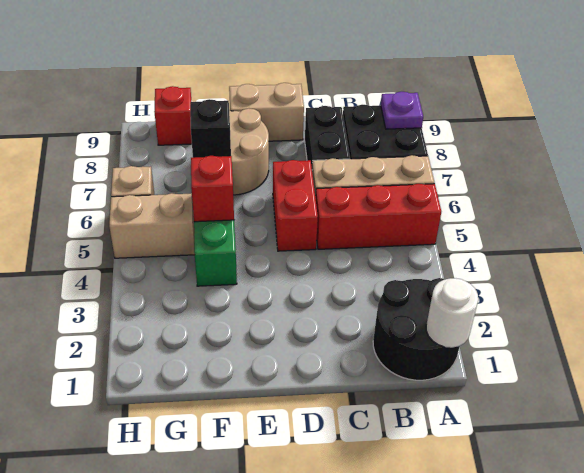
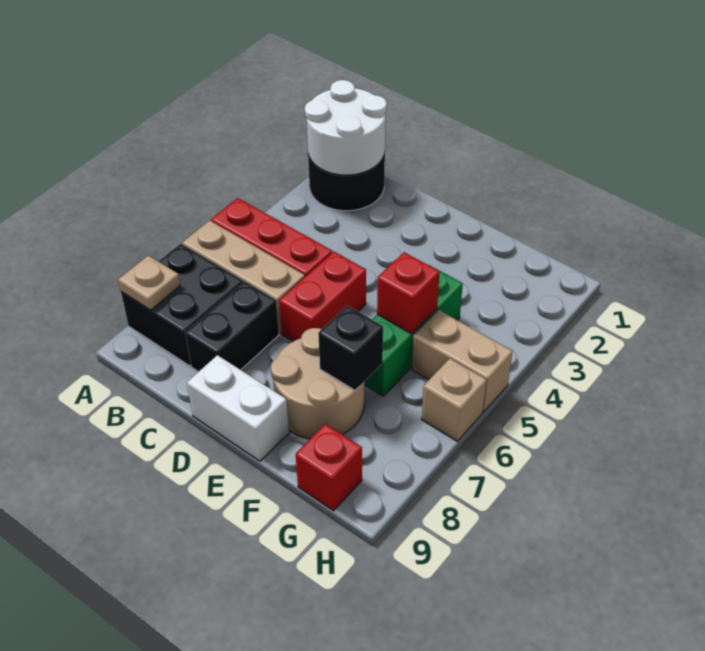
white 1x1 round brick [426,278,478,348] -> white 2x2 round brick [305,80,387,175]
purple 1x1 plate [381,91,423,129] -> tan 1x1 plate [118,256,180,310]
tan 1x2 brick [229,83,304,141] -> white 1x2 brick [187,355,289,461]

